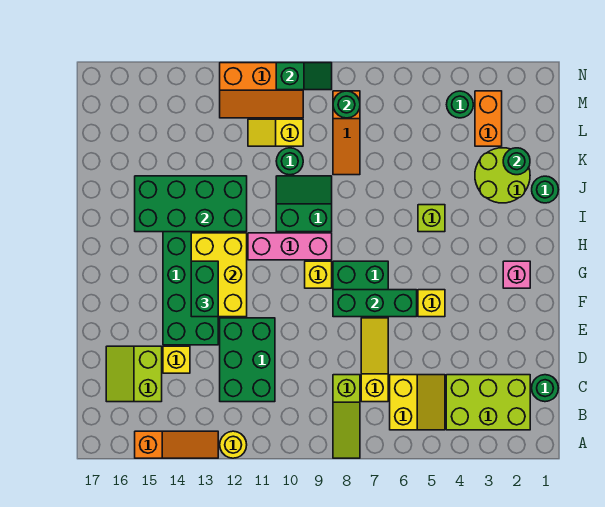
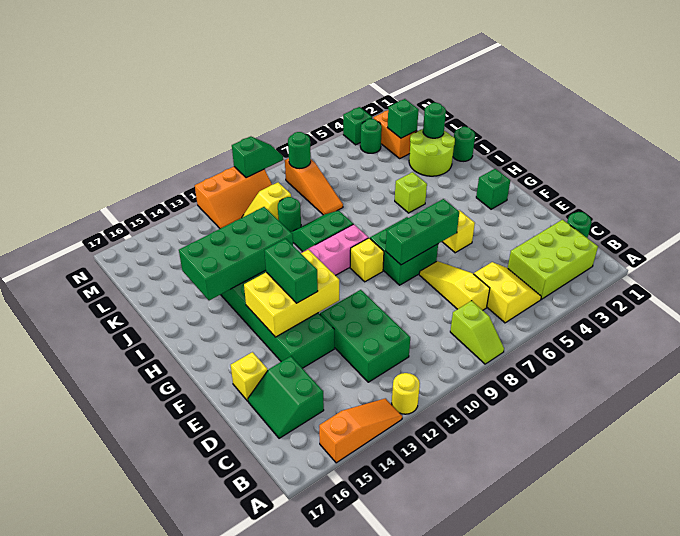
lime 1x3 slope [333,375,360,458] -> lime 1x2 slope [450,301,504,364]
lime 2x2 slope [106,346,162,402] -> green 2x2 slope [248,356,324,438]
yellow 1x1 brick [163,346,190,373] -> yellow 1x1 brick moved to [231,352,268,401]
yellow 2x3 brick [191,233,247,317] -> yellow 2x3 brick turned to [244,250,339,337]
pink 1x1 brick [503,261,530,288] -> green 1x1 brick [476,169,510,209]
none -> green 1x1 brick [387,99,419,138]
none -> green 1x1 brick [343,107,372,145]

